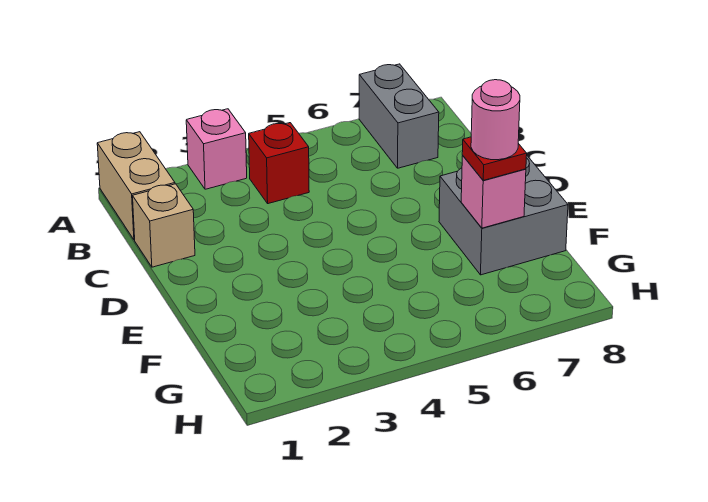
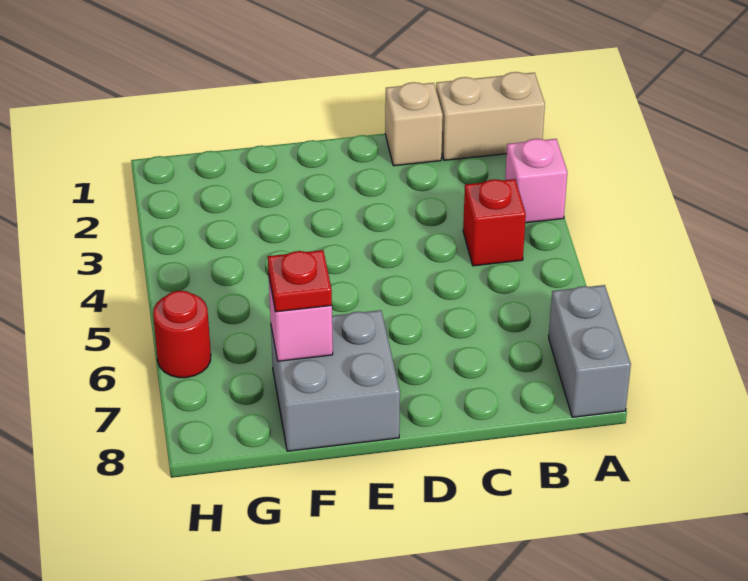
grey 1x2 brick [359,64,439,168] -> grey 1x2 brick turned to [549,285,631,417]
pink 1x1 round brick [471,80,520,160] -> none
none -> red 1x1 round brick [153,291,211,378]

